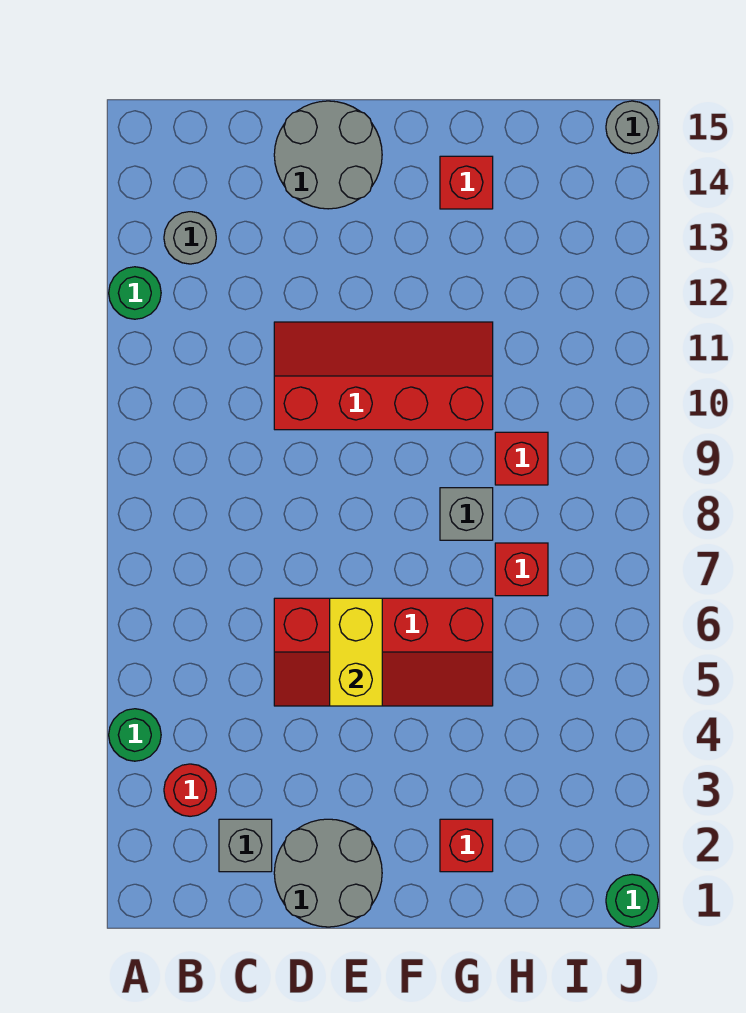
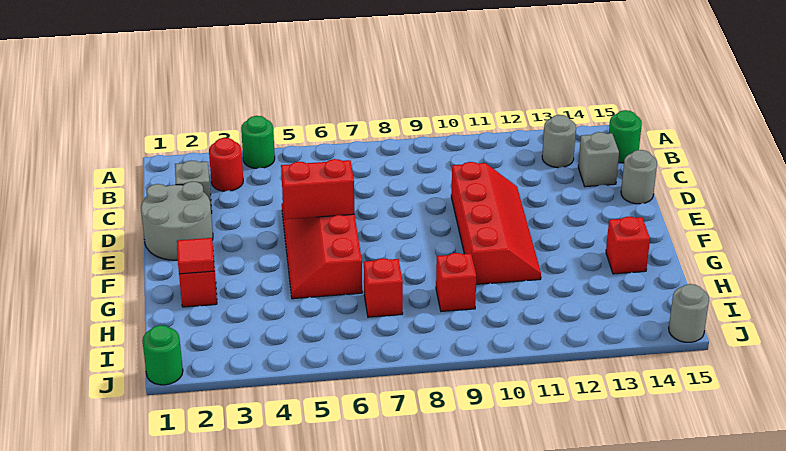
green 1x1 round brick [109,267,161,319] -> green 1x1 round brick moved to [609,110,642,163]
grey 2x2 round brick [274,101,382,209] -> grey 1x1 round brick [621,150,657,204]
yellow 1x2 brick [330,598,382,706] -> red 1x2 brick [281,159,354,219]
none -> red 1x1 tile [177,238,214,274]
grey 1x1 brick [440,488,493,540] -> grey 1x1 brick moved to [578,132,619,187]

